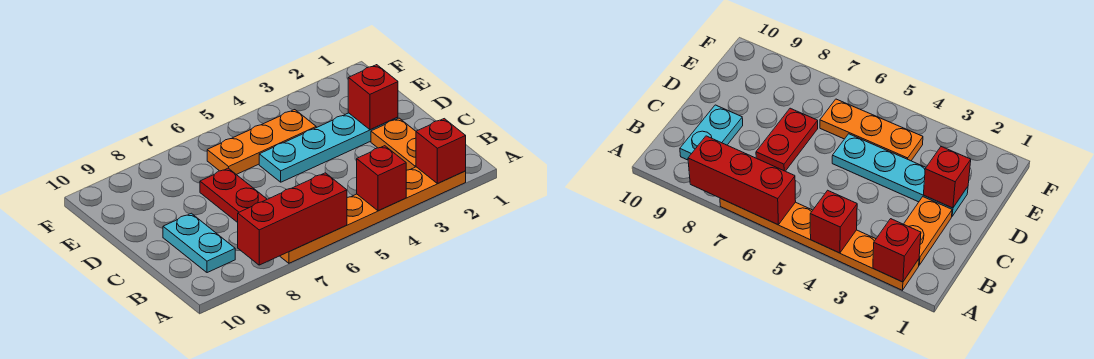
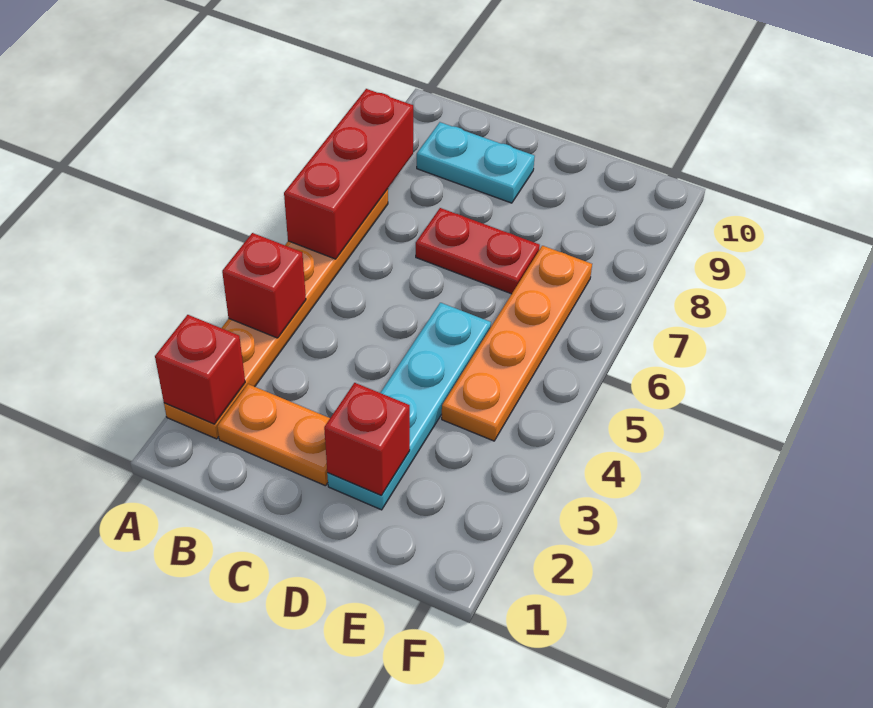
orange 1x3 plate [207,110,316,175] -> orange 1x4 plate [442,246,592,441]

